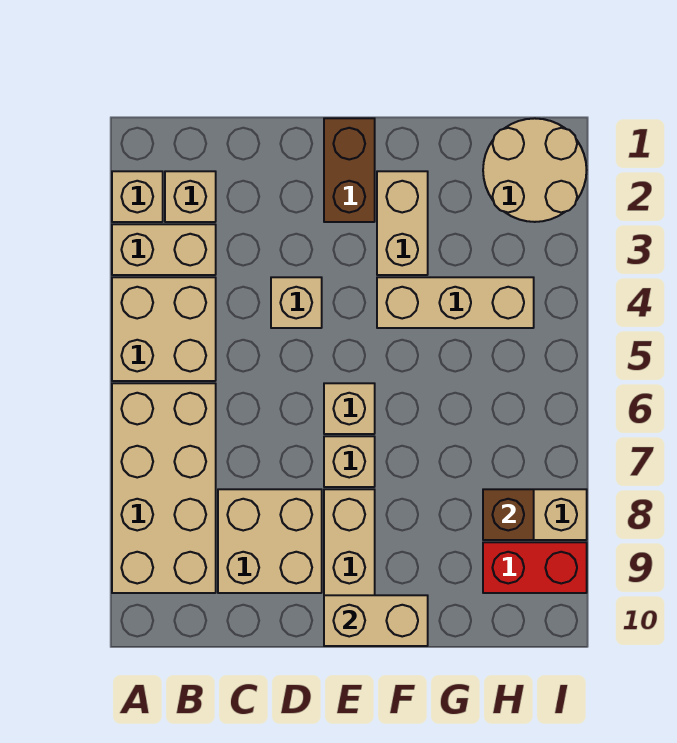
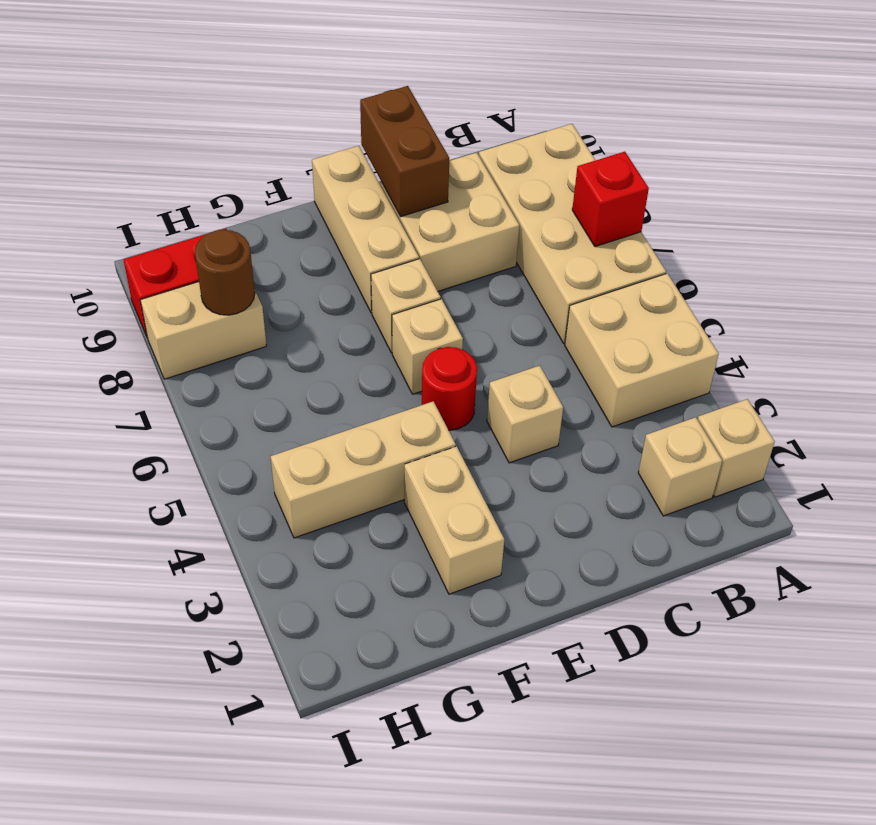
tan 1x2 brick [112,224,216,275] -> none
none -> red 1x1 brick [572,152,649,247]
brown 1x2 brick [324,118,375,222] -> brown 1x2 brick moved to [360,86,449,217]
none -> red 1x1 round brick [422,347,477,430]
tan 1x2 brick [324,595,428,646] -> none
tan 2x2 round brick [483,118,587,222] -> none
brown 1x1 brick [483,489,534,540] -> brown 1x1 round brick [195,230,255,315]

